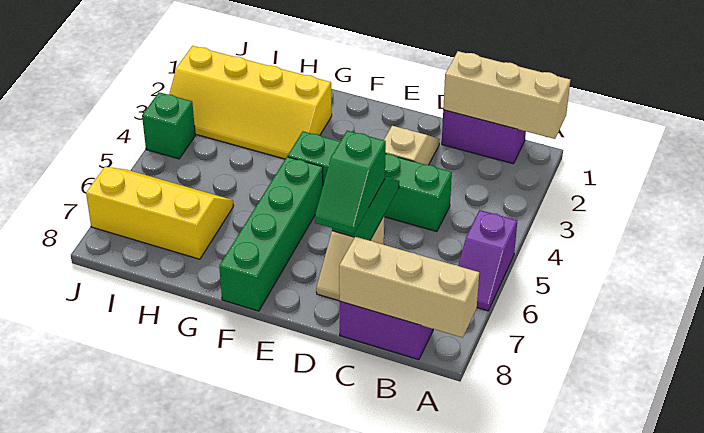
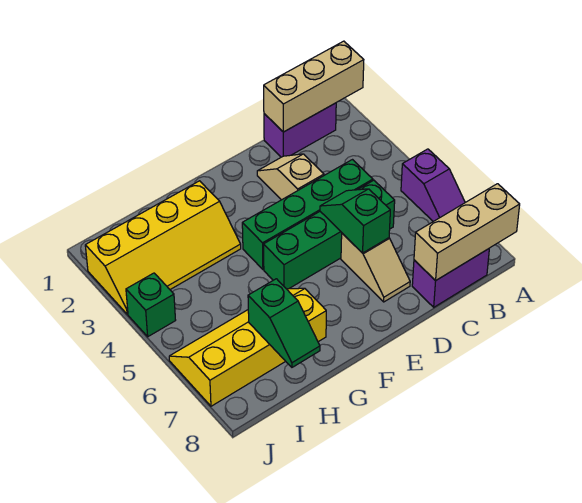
green 1x2 slope [315,131,386,234] -> green 1x2 slope moved to [248,279,320,367]
green 1x4 brick [219,157,323,311] -> green 1x4 brick turned to [264,180,395,289]
yellow 2x3 slope [86,167,233,259] -> yellow 2x4 slope [169,288,326,406]

